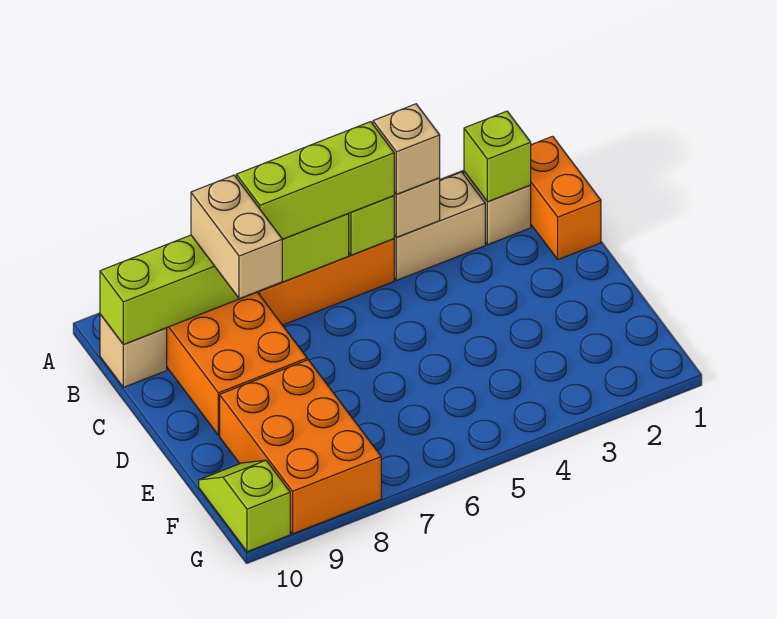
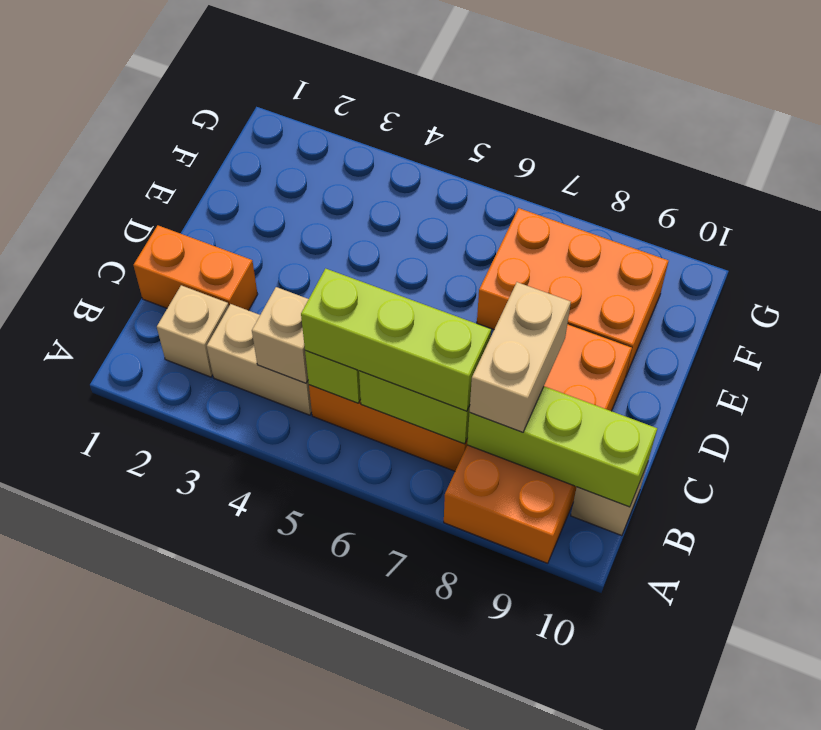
orange 1x2 brick [531,136,601,260] -> orange 1x2 brick turned to [134,225,258,311]
lime 1x1 brick [464,111,531,202] -> none
tan 1x1 brick [373,104,440,194] -> none
orange 2x3 brick [220,360,381,534] -> orange 2x3 brick turned to [477,208,668,377]
lime 1x2 slope [199,460,290,552] -> none

